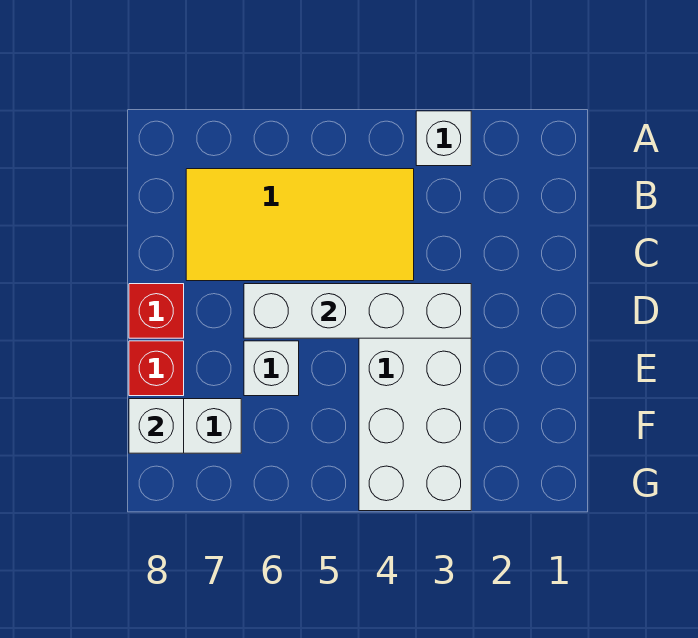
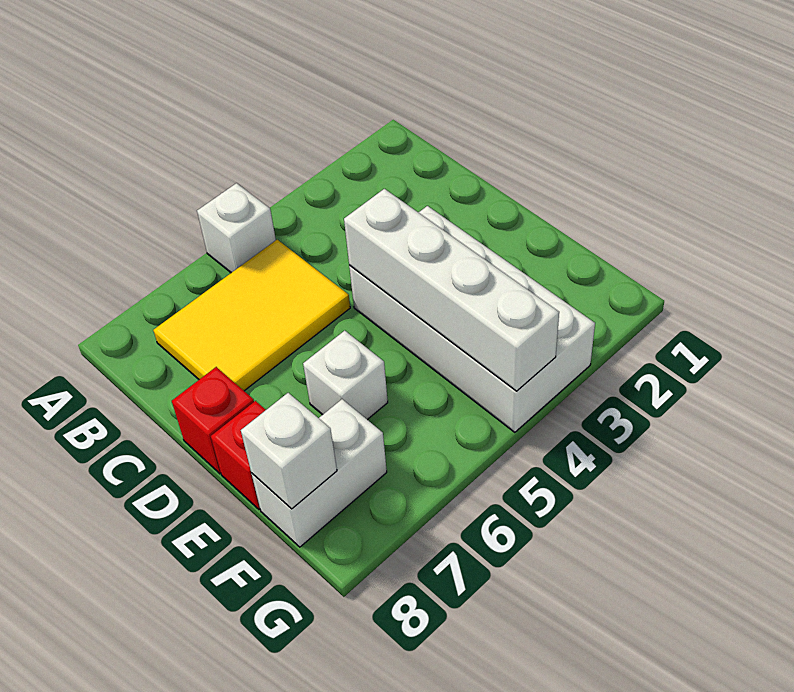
white 1x1 brick [416,111,471,166] -> white 1x1 brick moved to [197,183,276,273]
yellow 2x4 tile [186,169,414,281] -> yellow 2x3 tile [153,240,350,391]
white 1x4 brick [244,284,471,338] -> white 1x4 brick turned to [344,189,559,391]

